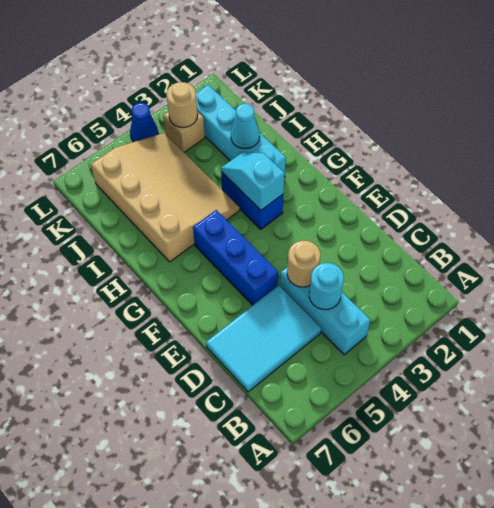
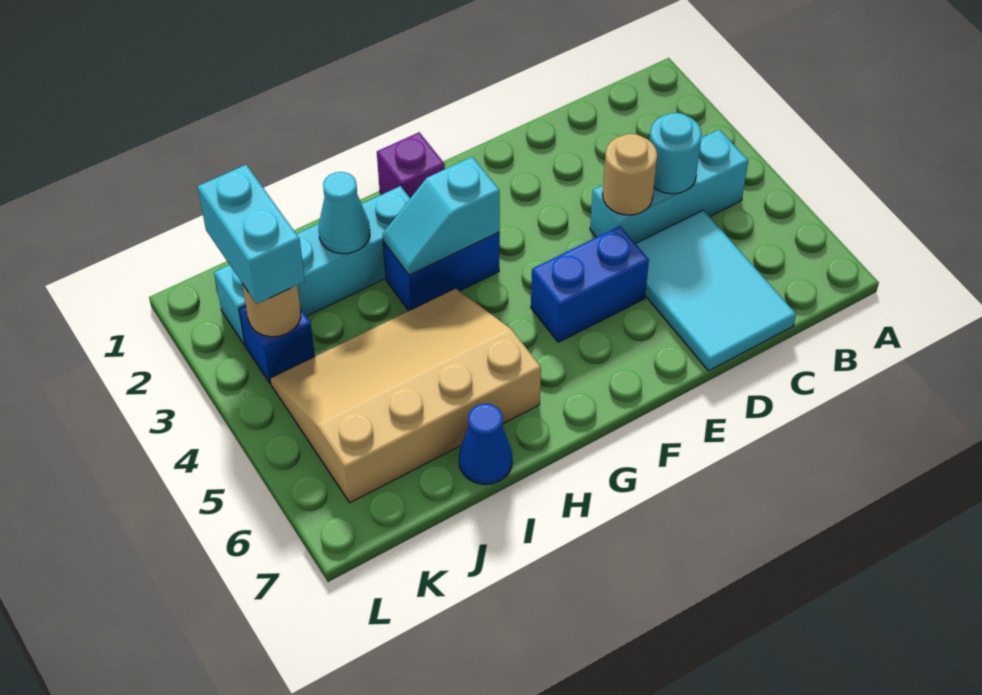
blue 1x3 brick [193,210,278,305] -> blue 1x2 brick [531,226,649,342]
none -> purple 1x1 brick [377,132,445,198]
none -> cyan 1x2 brick [198,165,305,304]
tan 1x1 brick [163,112,205,152] -> blue 1x1 brick [239,306,315,383]
blue 1x1 cone [130,103,158,142] -> blue 1x1 cone moved to [459,404,512,484]

